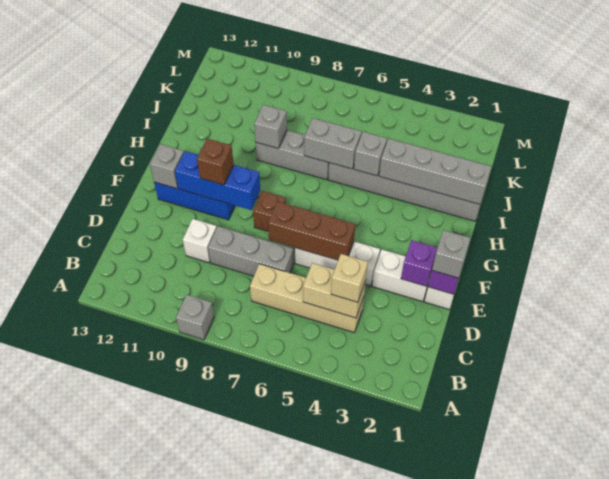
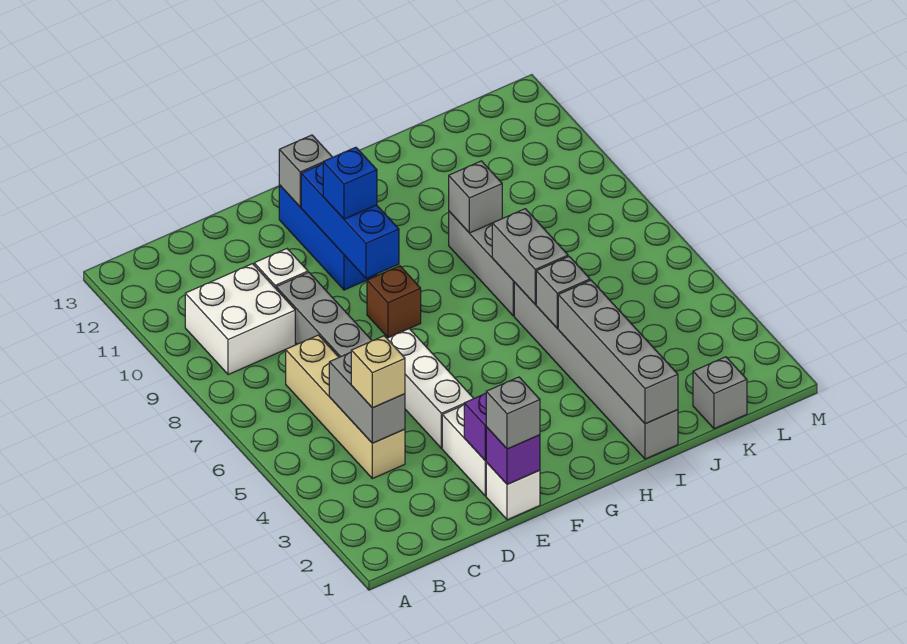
grey 1x1 brick [176,295,214,340] -> grey 1x1 brick moved to [693,357,747,429]
none -> white 2x2 brick [185,264,295,375]
tan 1x2 brick [303,263,366,318] -> grey 1x2 brick [329,352,405,443]
brown 1x3 brick [268,202,355,260] -> none
brown 1x1 brick [197,139,234,185] -> blue 1x1 brick [323,147,377,219]

